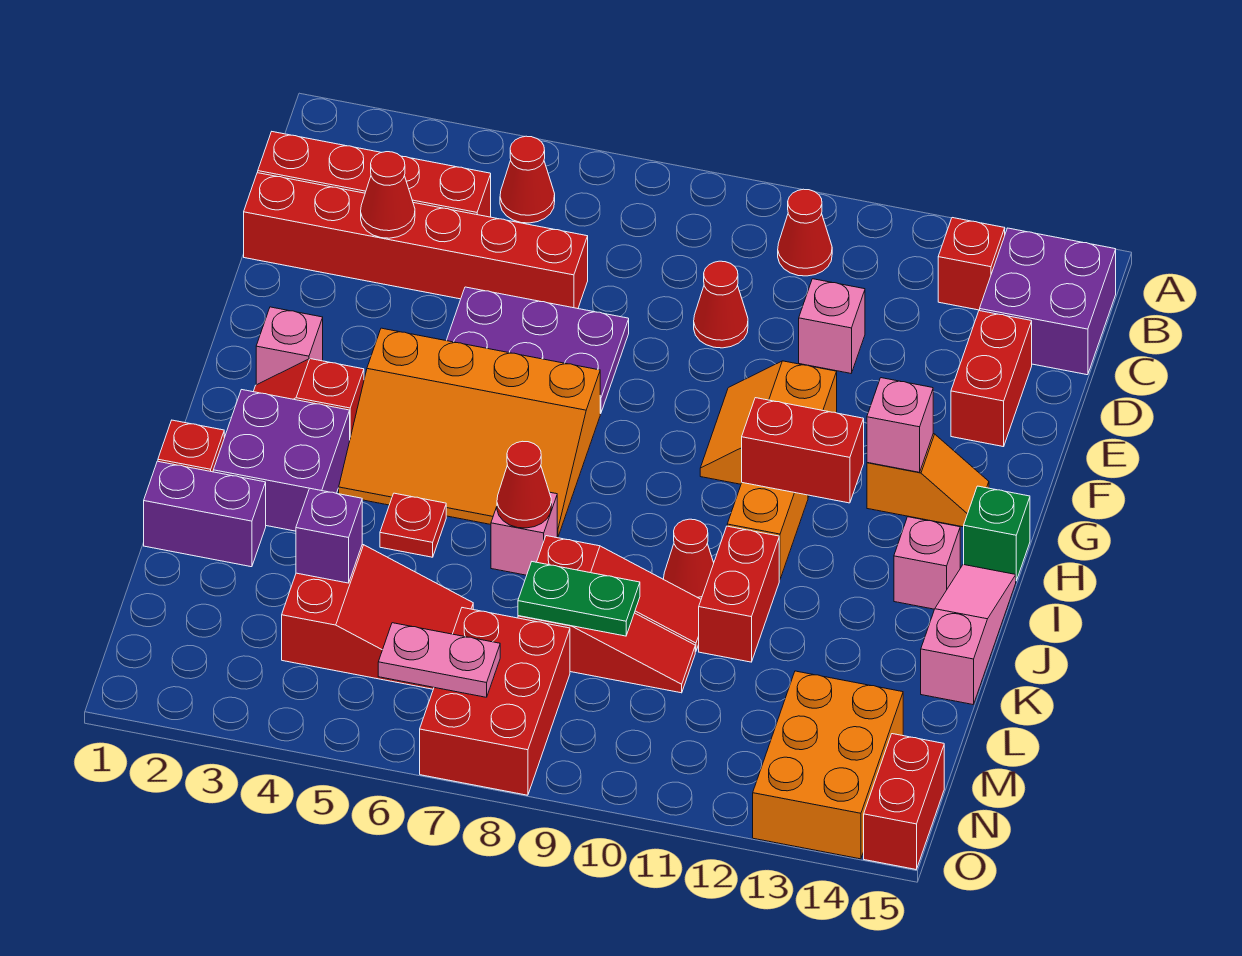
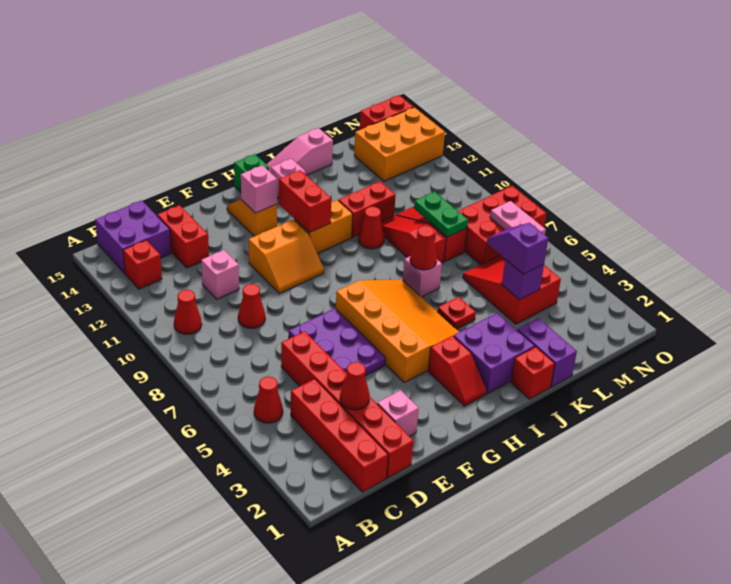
red 1x2 brick [951,311,1032,447] -> red 1x2 brick turned to [157,205,209,268]
pink 1x1 brick [256,307,323,385] -> pink 1x1 brick moved to [377,390,419,436]
none -> purple 1x2 slope [487,223,548,274]

